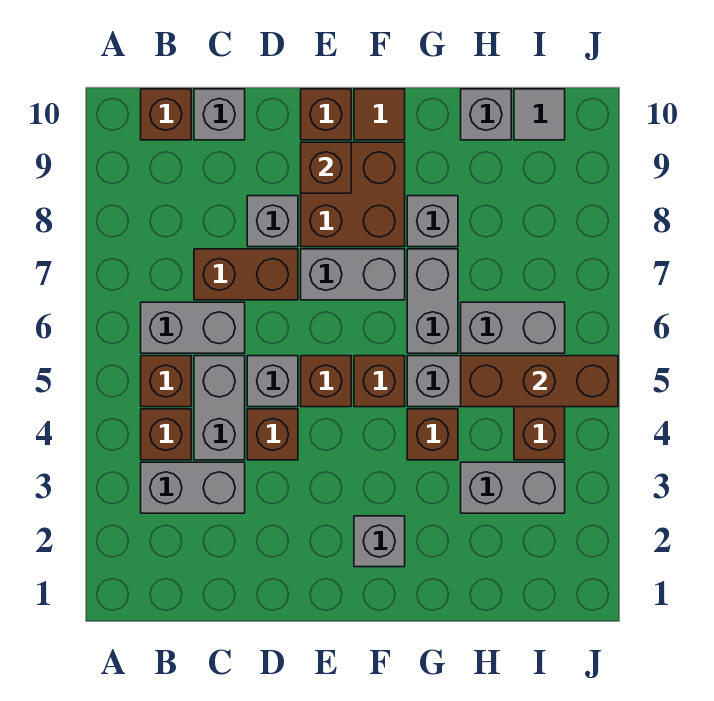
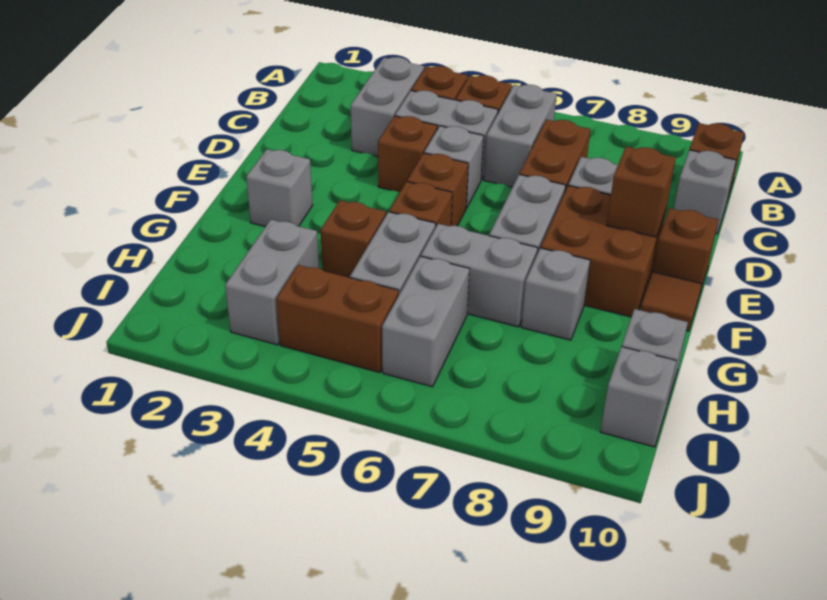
brown 1x3 brick [461,356,618,407] -> none
grey 1x1 tile [514,89,565,140] -> grey 1x1 brick [600,347,676,447]

